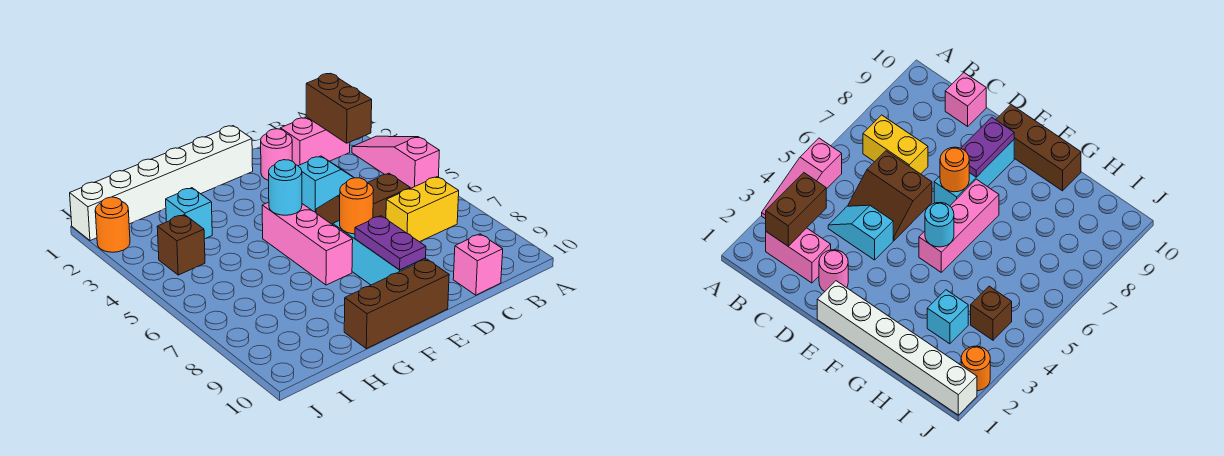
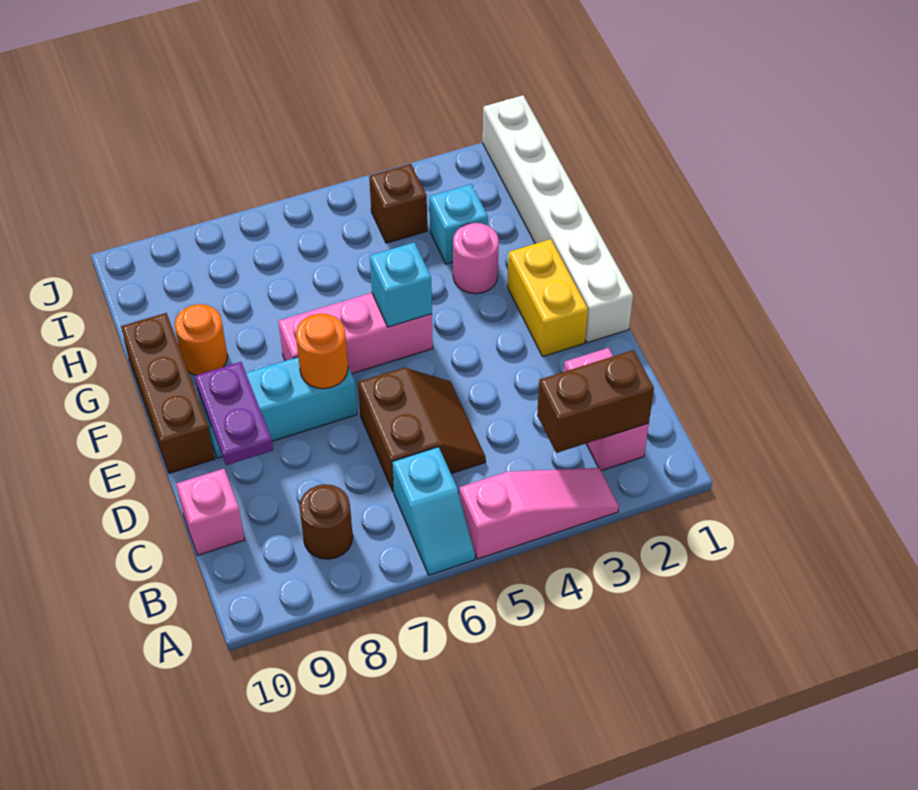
yellow 1x2 brick [386,177,459,242] -> yellow 1x2 brick moved to [507,239,588,356]
none -> brown 1x1 round brick [299,484,353,559]
cyan 1x2 slope [299,156,354,212] -> cyan 1x2 slope moved to [392,447,475,575]
pink 1x1 round brick [261,129,292,180] -> pink 1x1 round brick moved to [453,223,499,294]
purple 1x2 plate [355,216,426,270] -> purple 1x2 plate turned to [195,362,273,465]
cyan 1x1 round brick [269,160,302,215] -> cyan 1x1 brick [370,242,432,327]
orange 1x1 round brick [95,197,130,252] -> orange 1x1 round brick moved to [175,304,228,375]

